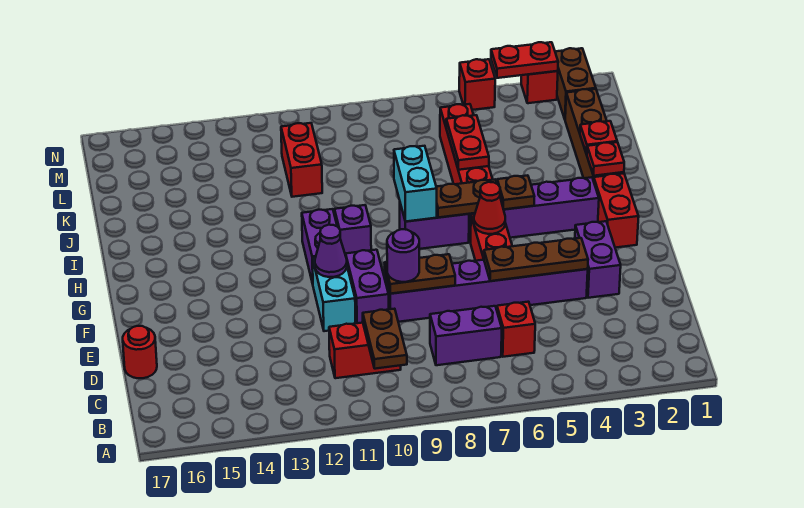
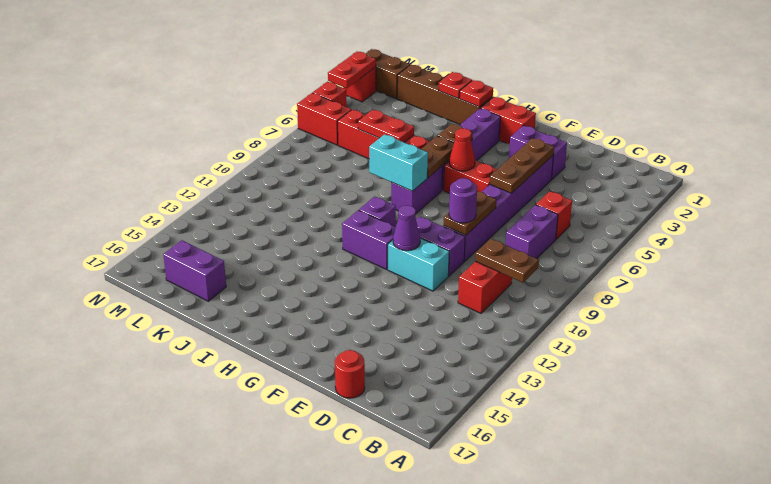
red 1x2 brick [281,123,322,197] -> red 1x2 brick moved to [297,93,351,145]
none -> purple 1x2 brick [163,240,226,301]

